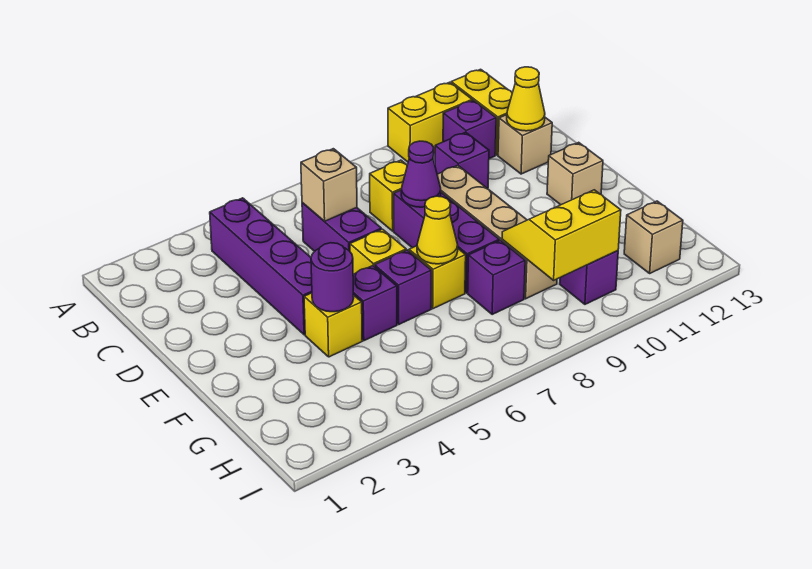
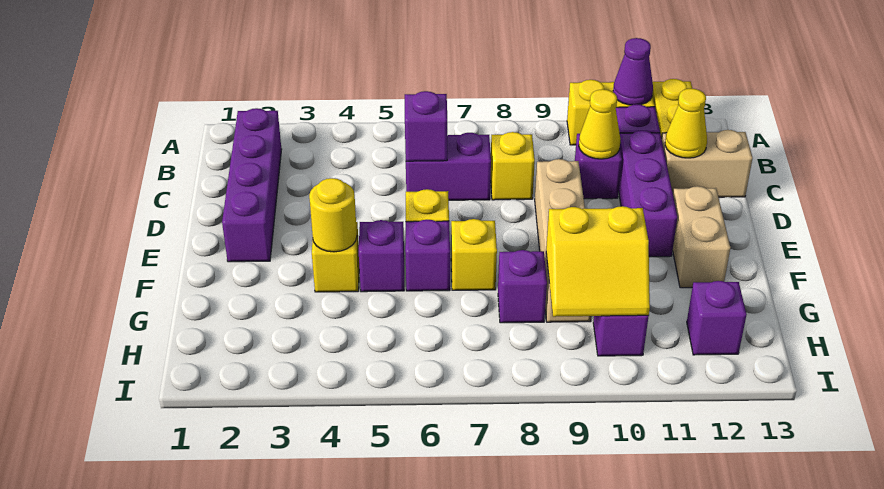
purple 1x4 brick [210,198,312,335] -> purple 1x4 brick moved to [222,108,282,262]
purple 1x2 brick [302,203,381,251] -> purple 1x2 brick turned to [406,133,491,200]
tan 1x1 brick [301,149,357,221] -> purple 1x1 brick [405,91,447,161]
tan 1x1 brick [498,115,552,174] -> tan 1x2 brick [662,130,753,197]
purple 1x3 brick [394,190,499,293] -> purple 1x3 brick moved to [619,131,677,257]
purple 1x1 cone [401,141,441,207] -> purple 1x1 cone moved to [613,38,653,105]
tan 1x1 brick [547,142,603,205] -> tan 1x2 brick [673,186,730,288]
purple 1x1 round brick [311,243,354,312] -> yellow 1x1 round brick [309,178,357,252]
yellow 1x1 cone [417,196,458,264] -> yellow 1x1 cone moved to [579,89,621,159]
yellow 2x2 slope [502,190,621,280] -> yellow 2x2 slope turned to [546,206,650,317]
tan 1x1 brick [624,201,683,273] -> purple 1x1 brick [687,281,747,355]

